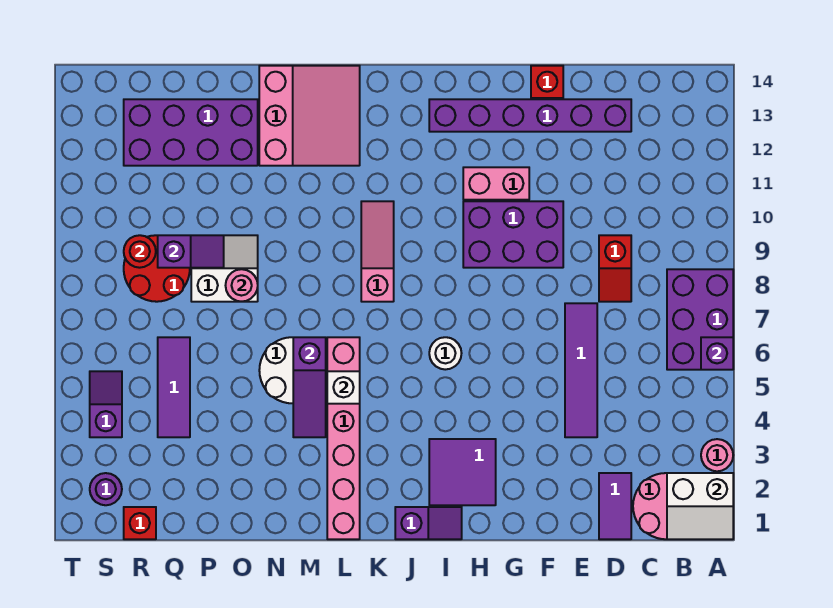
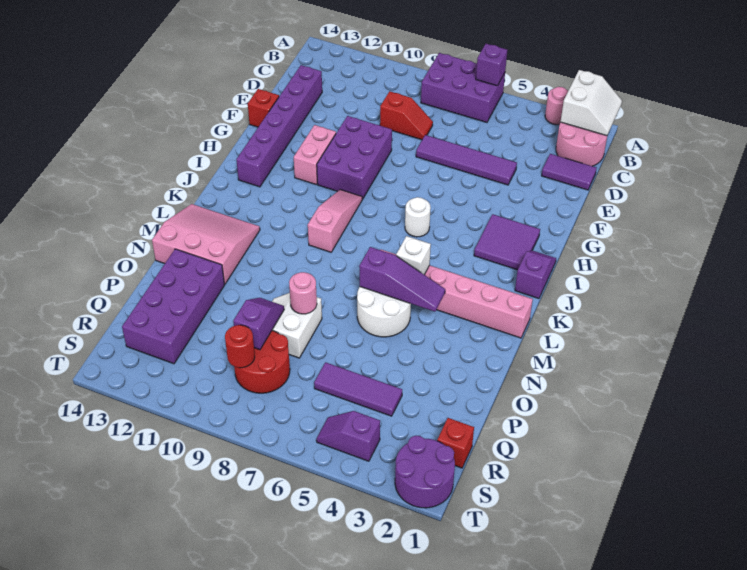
pink 1x3 slope [361,201,394,302] -> pink 1x3 slope turned to [308,190,362,252]
purple 1x1 round brick [90,473,122,505] -> purple 2x2 round brick [395,436,455,508]

